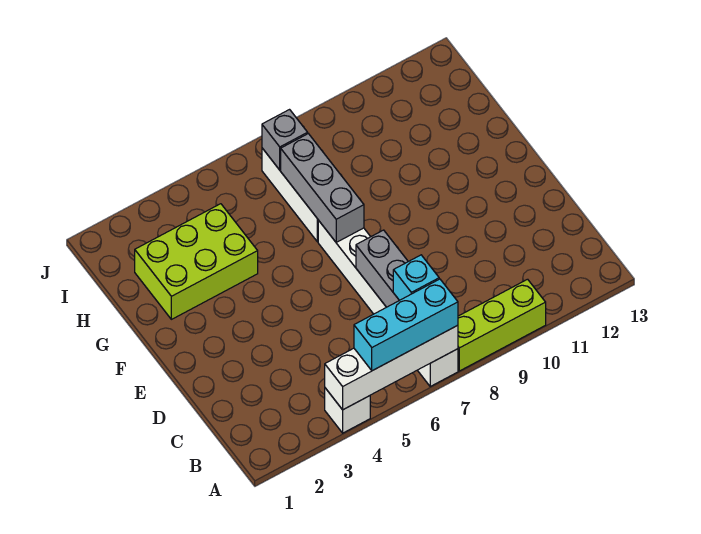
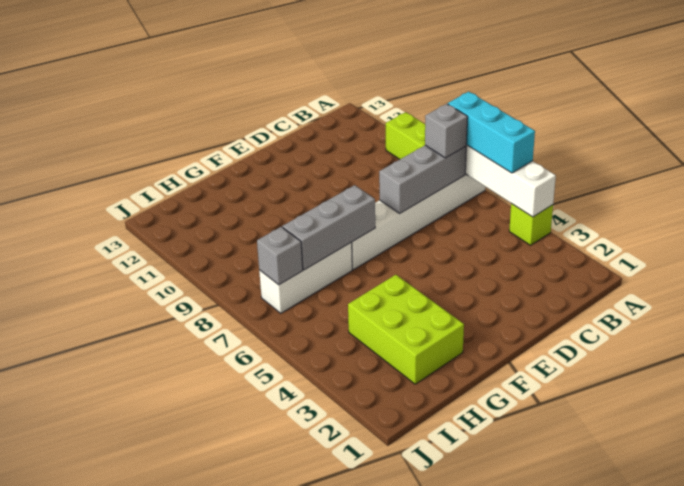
white 1x1 brick [325,388,370,433] -> lime 1x1 brick [509,204,553,245]
cyan 1x1 brick [393,255,439,300] -> grey 1x1 brick [425,104,468,158]

